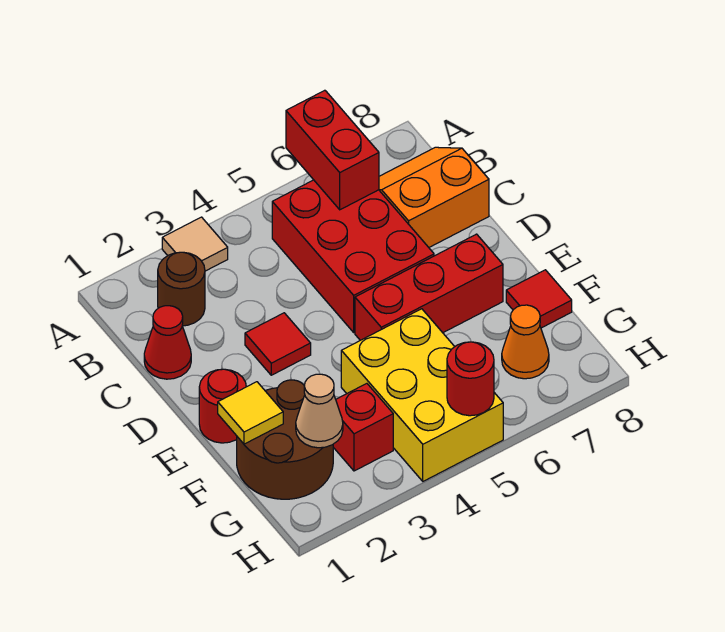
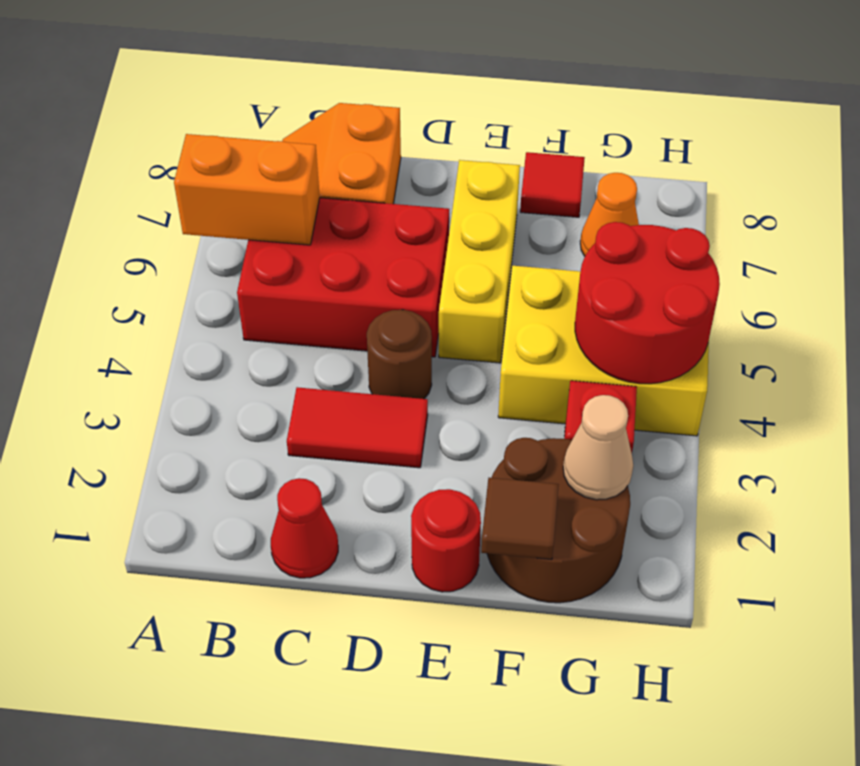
tan 1x1 tile [162,217,228,271] -> none
red 1x2 brick [286,90,379,210] -> orange 1x2 brick [174,134,320,245]
brown 1x1 round brick [158,252,205,326] -> brown 1x1 round brick moved to [367,310,432,399]
red 1x1 tile [245,313,311,375] -> red 1x2 tile [287,387,428,468]
red 1x3 brick [355,234,503,340] -> yellow 1x3 brick [439,160,520,363]
yellow 1x1 tile [218,382,283,444] -> brown 1x1 tile [481,478,559,560]
red 1x1 round brick [447,342,494,416] -> red 2x2 round brick [575,222,720,384]

